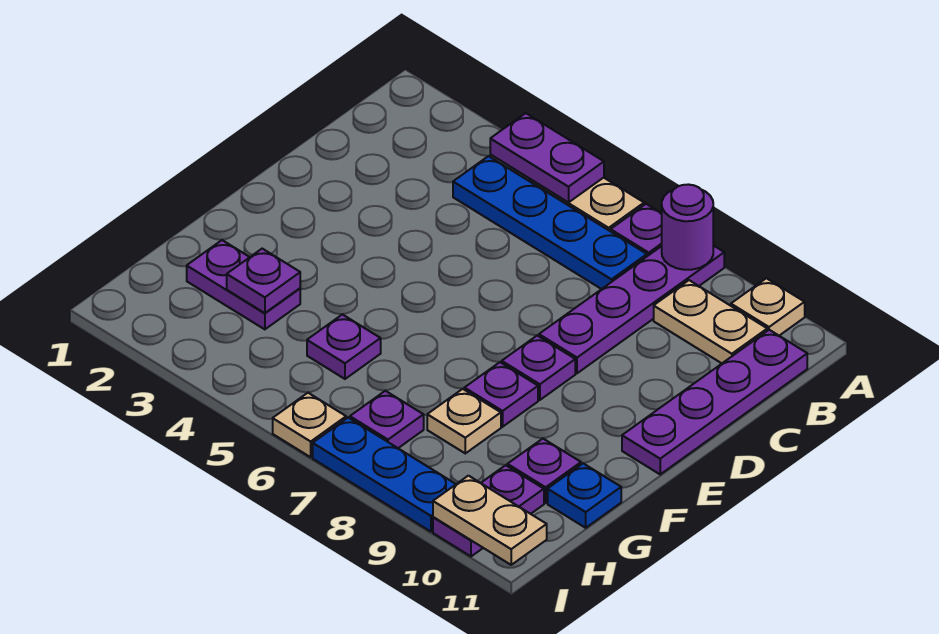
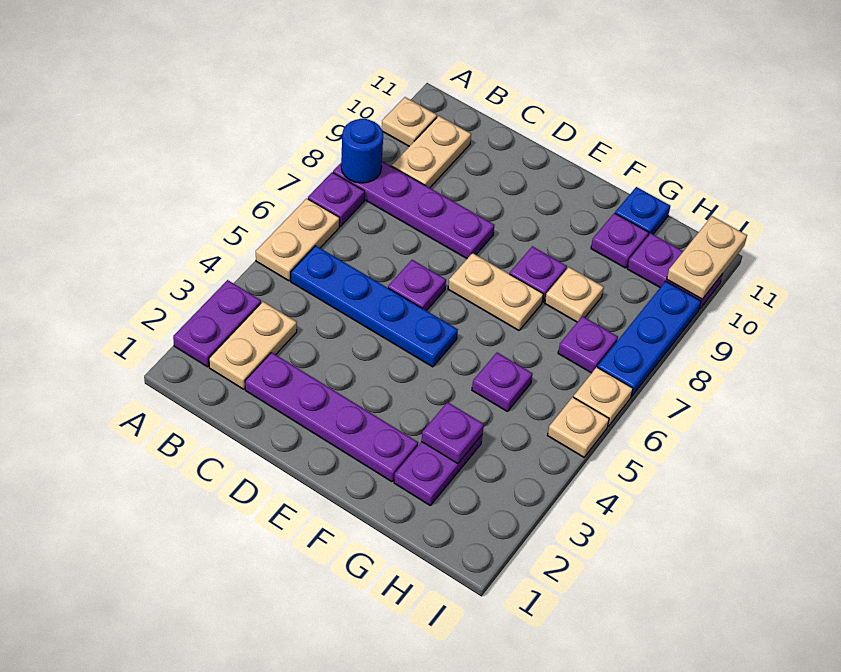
purple 1x2 plate [490,113,604,202] -> purple 1x2 plate moved to [173,280,261,367]
purple 1x1 round brick [662,184,713,270] -> blue 1x1 round brick [341,119,383,183]
none -> tan 1x2 plate [209,302,297,389]
blue 1x4 plate [453,156,647,289] -> blue 1x4 plate turned to [291,246,458,367]
purple 1x4 plate [622,330,807,474] -> purple 1x4 plate moved to [245,352,418,482]
none -> tan 1x2 plate [448,253,543,330]
purple 1x1 plate [502,336,575,400] -> purple 1x1 plate moved to [388,260,446,311]
none -> tan 1x1 plate [548,397,609,457]

